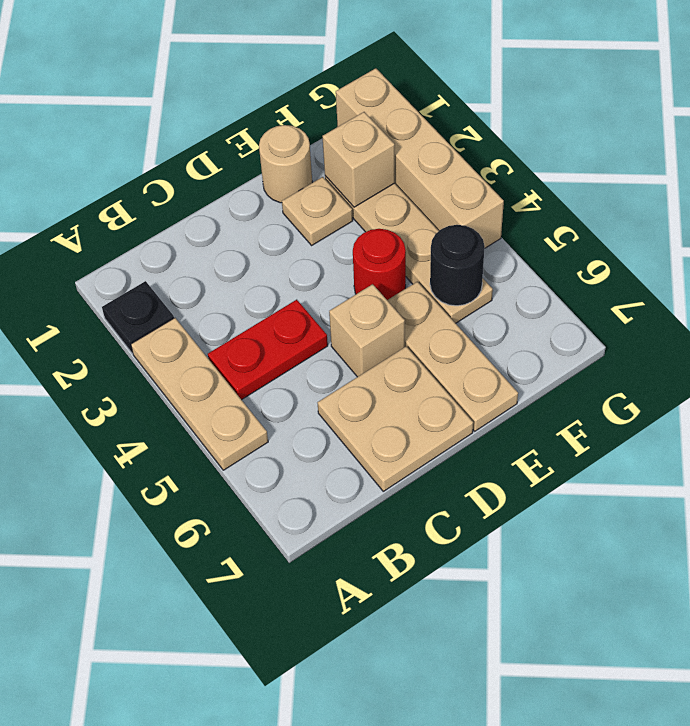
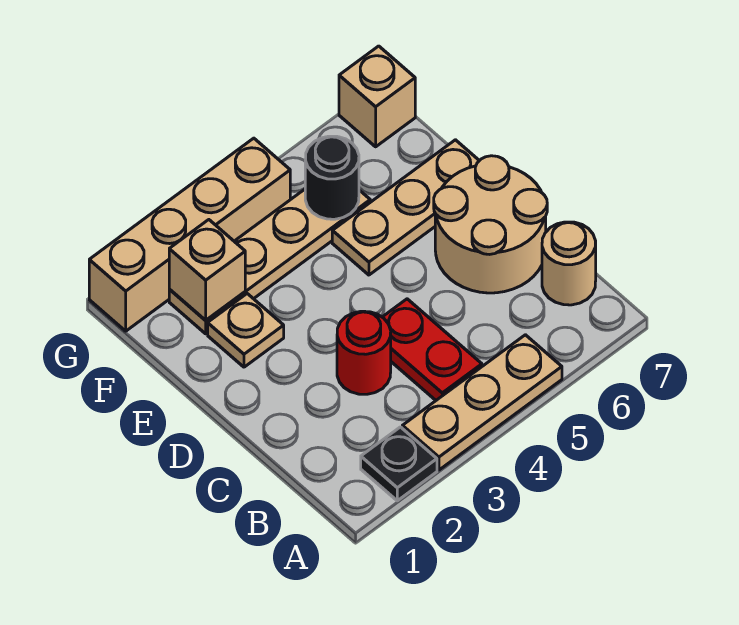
tan 2x2 plate [318,346,473,491] -> tan 2x2 round brick [434,156,547,293]
tan 1x1 brick [329,284,405,377] -> tan 1x1 brick moved to [339,46,415,147]
tan 1x1 round brick [259,125,312,203] -> tan 1x1 round brick moved to [542,222,596,305]
red 1x1 round brick [353,229,406,300] -> red 1x1 round brick moved to [337,311,391,394]

